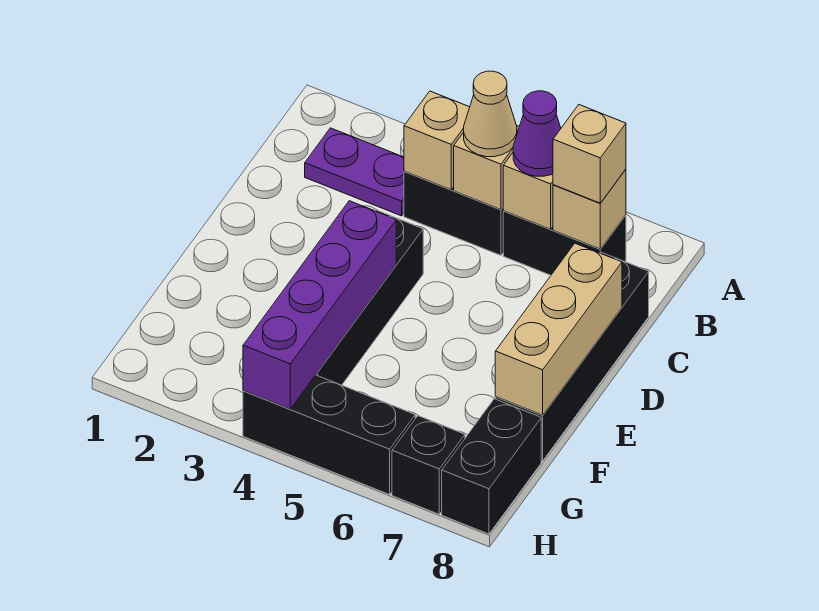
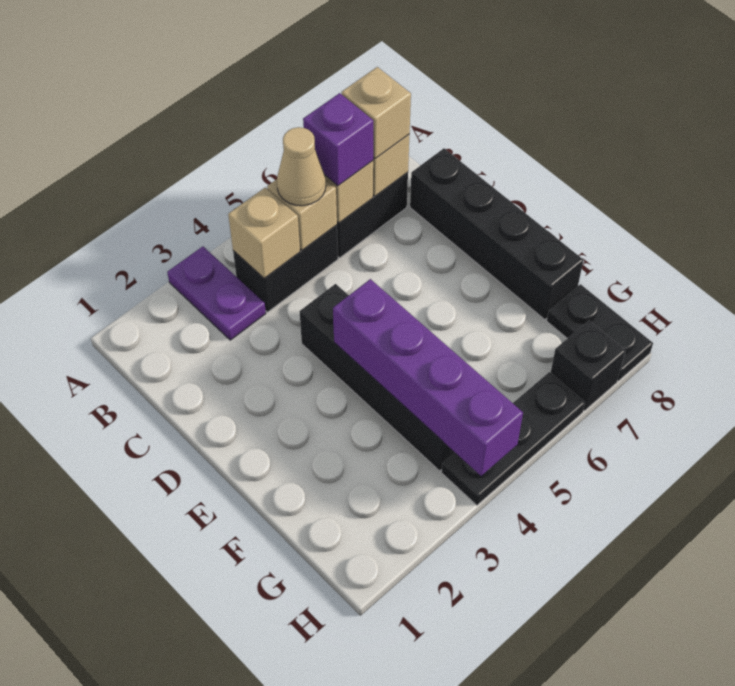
purple 1x2 plate [305,128,404,216] -> purple 1x2 plate turned to [167,246,266,340]
purple 1x1 cone [513,91,561,176] -> purple 1x1 brick [303,93,373,186]
tan 1x3 brick [495,243,622,415] -> none
black 1x2 brick [442,399,541,534] -> black 1x2 plate [547,284,653,381]
black 1x3 brick [243,375,415,495] -> black 1x3 plate [441,372,585,505]

